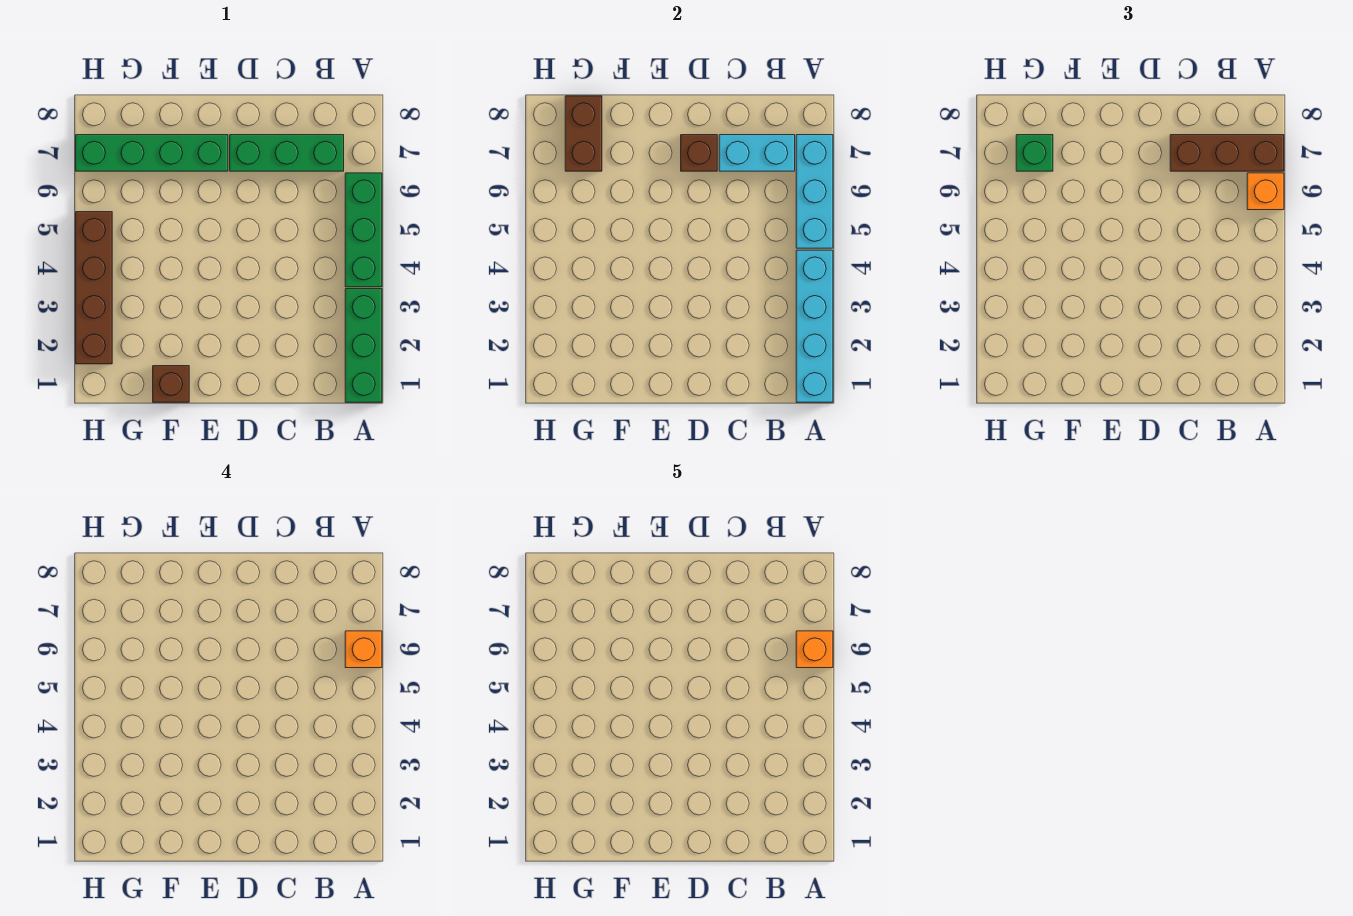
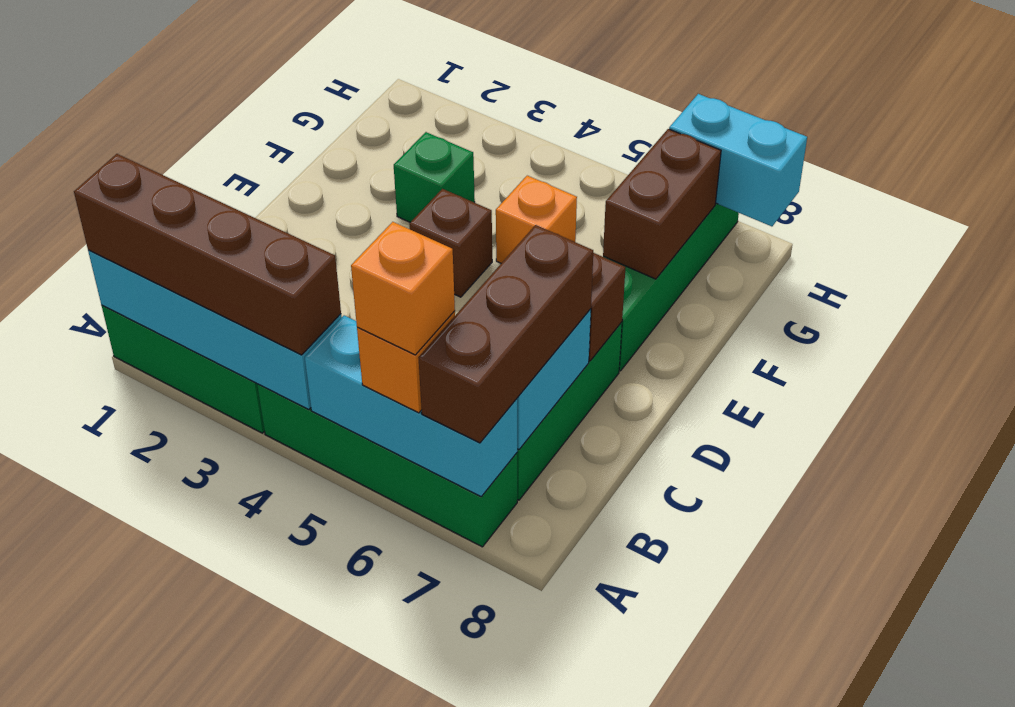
green 1x3 brick [345,173,382,287] -> green 1x4 brick [257,384,517,547]
orange 1x1 brick [796,631,833,668] -> orange 1x1 brick moved to [496,176,577,263]
brown 1x1 brick [153,366,189,402] -> brown 1x1 brick moved to [410,189,492,297]
brown 1x2 brick [565,96,602,171] -> brown 1x2 brick turned to [603,129,721,279]
green 1x1 brick [1016,135,1053,171] -> green 1x1 brick moved to [394,132,475,222]
brown 1x4 brick [76,212,112,364] -> brown 1x4 brick moved to [74,154,341,355]
none -> cyan 1x2 brick [669,94,807,226]

